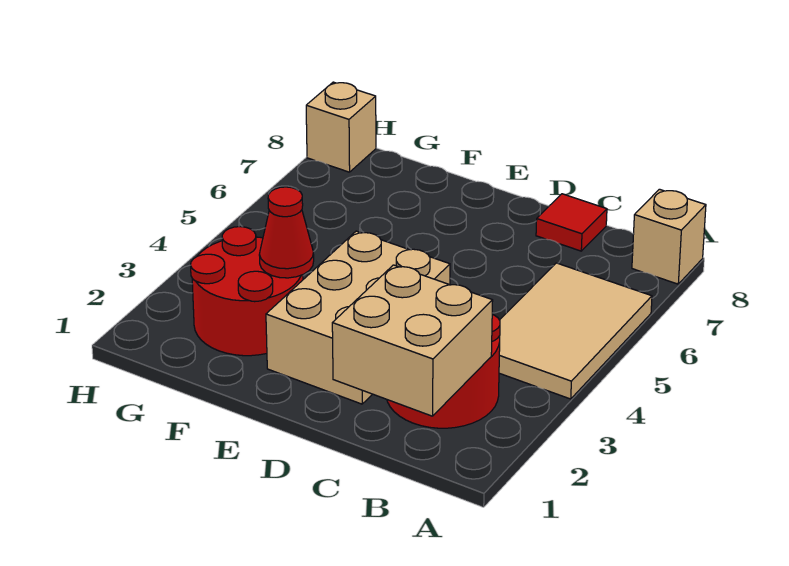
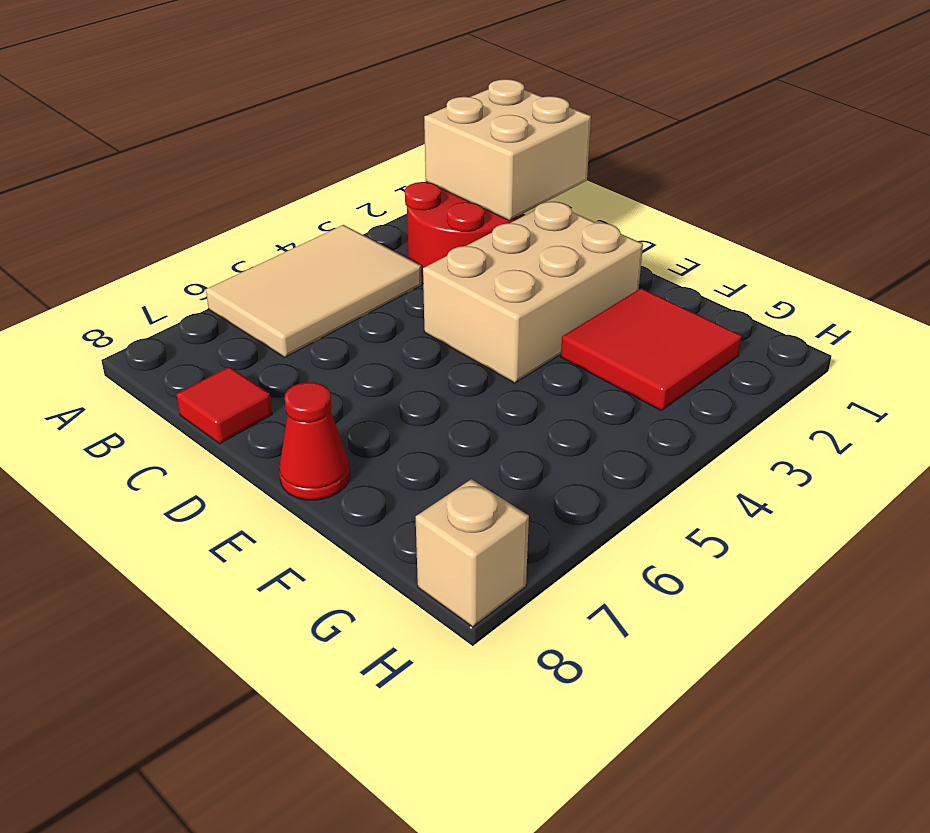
tan 1x1 brick [632,189,706,284] -> none
red 2x2 round brick [191,227,303,356] -> red 2x2 tile [561,288,742,411]
red 1x1 cone [259,187,314,278] -> red 1x1 cone moved to [279,382,350,500]

